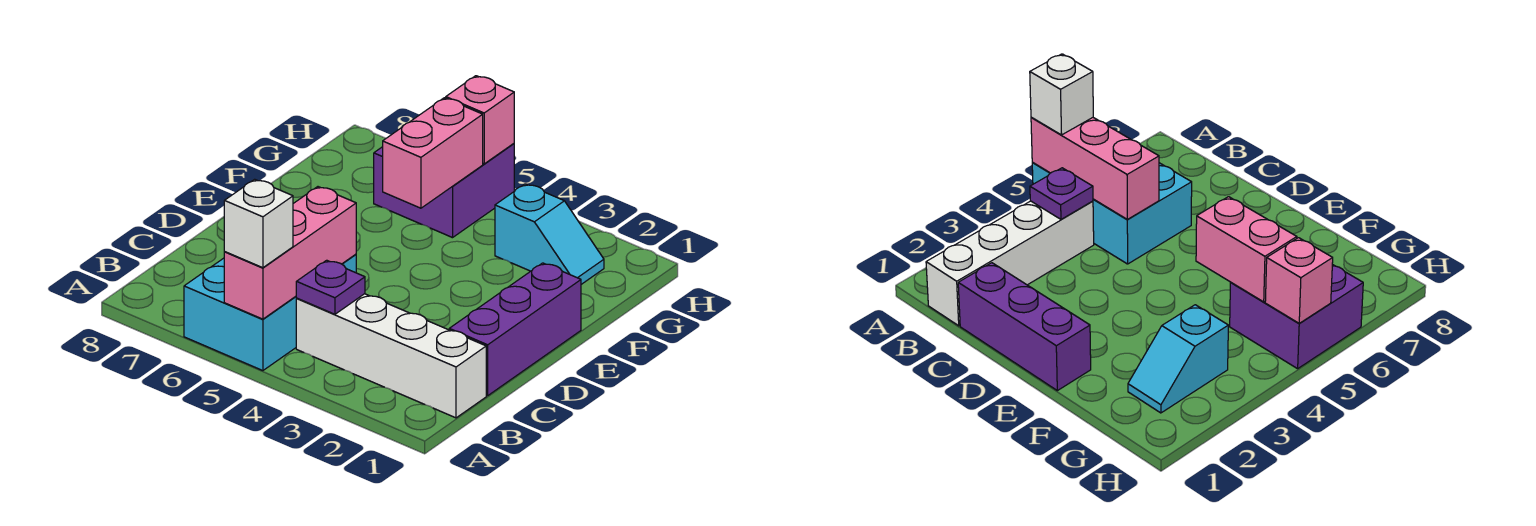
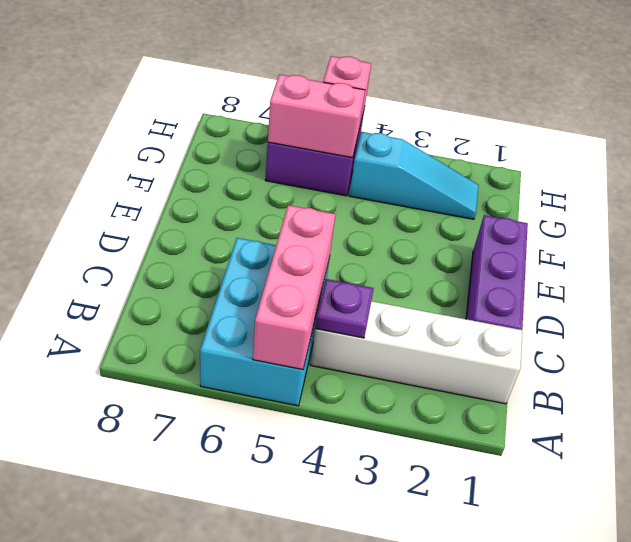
white 1x1 brick [224,179,293,268] -> none
pink 1x2 brick [383,98,483,208] -> pink 1x2 brick turned to [268,75,365,158]
cyan 1x2 slope [495,184,604,284] -> cyan 1x3 slope [349,132,479,219]

